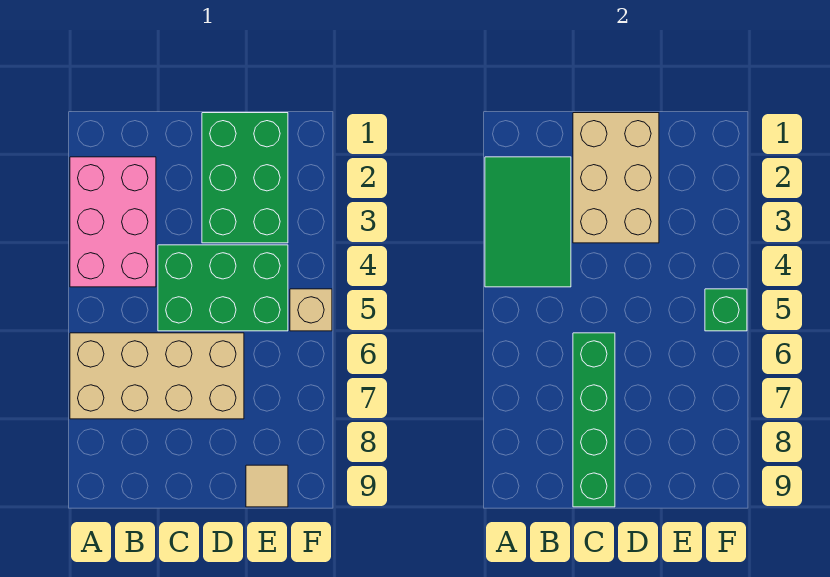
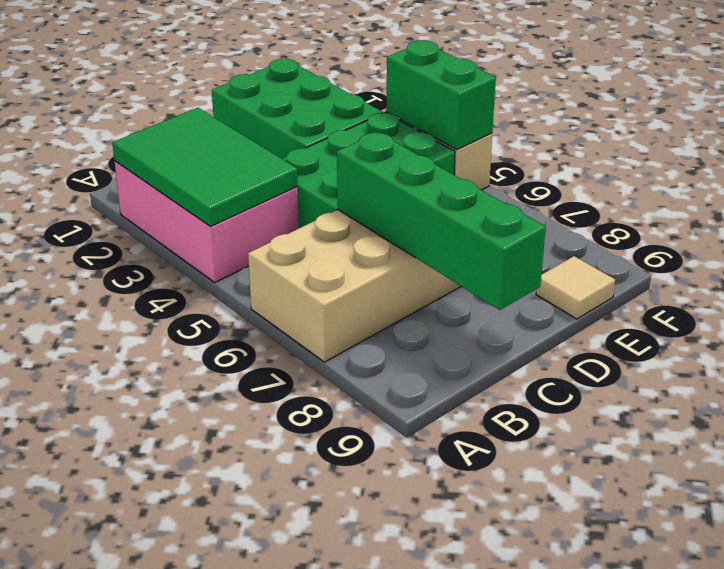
tan 2x3 brick [573,113,659,243] -> none
green 1x1 brick [705,289,747,331] -> green 1x2 brick [386,40,496,150]

